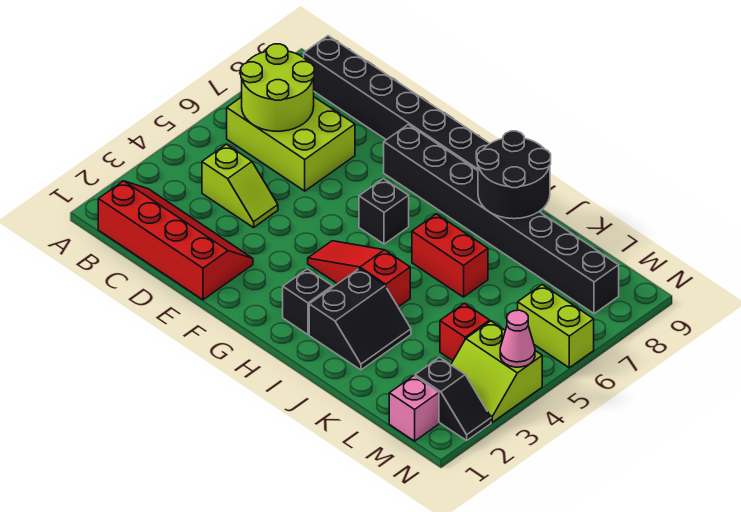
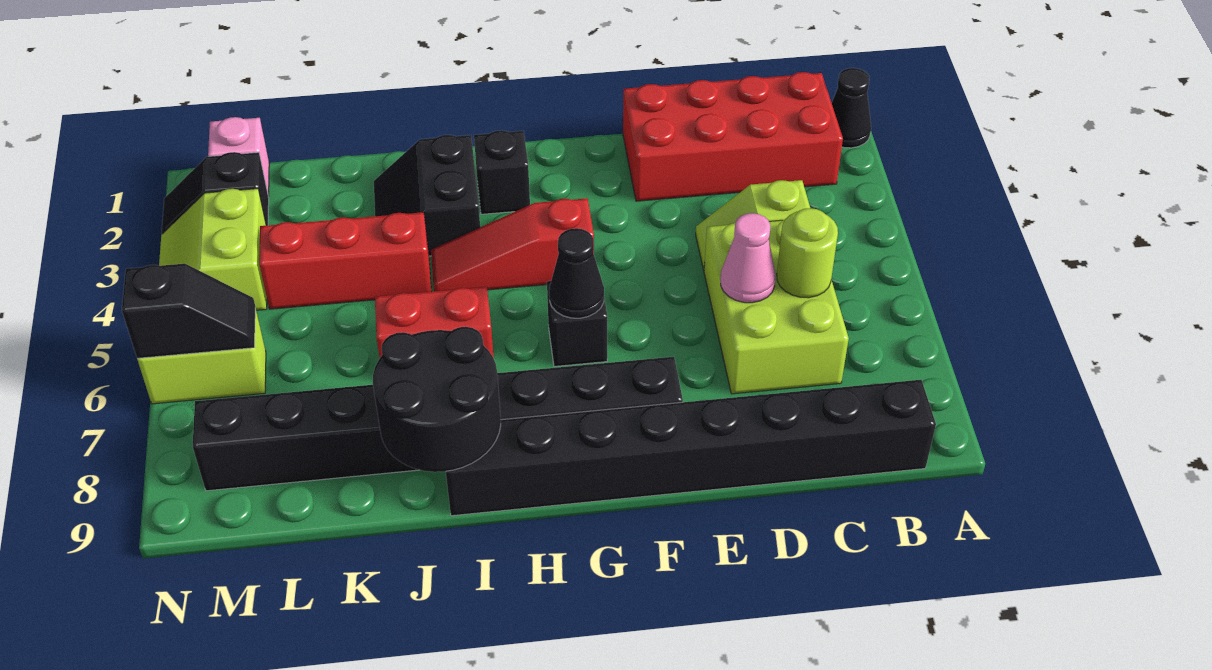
none -> black 1x1 cone [832,68,871,148]
red 2x4 slope [98,181,253,300] -> red 2x4 brick [623,72,843,201]
lime 2x3 brick [227,97,355,191] -> lime 2x3 brick turned to [704,220,849,394]
lime 2x2 round brick [241,44,314,131] -> lime 1x1 round brick [777,208,838,298]
red 1x3 slope [308,241,410,307] -> red 1x3 slope turned to [431,198,594,291]
none -> black 1x1 cone [549,228,604,318]
red 1x1 brick [440,303,490,361] -> red 1x3 brick [259,212,431,309]
lime 2x2 slope [451,321,542,422] -> lime 2x2 slope turned to [159,189,267,310]
none -> black 1x2 slope [122,264,255,358]
pink 1x1 cone [500,310,535,367] -> pink 1x1 cone moved to [721,213,775,303]

